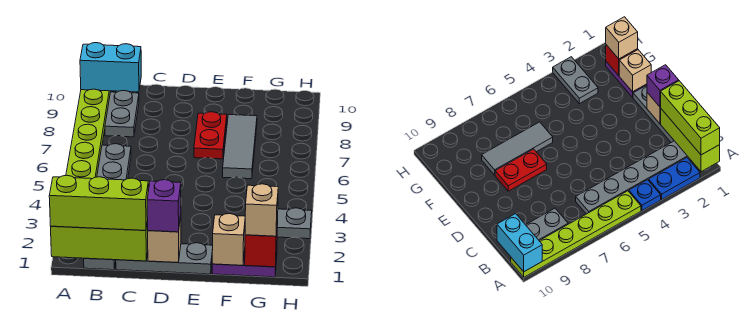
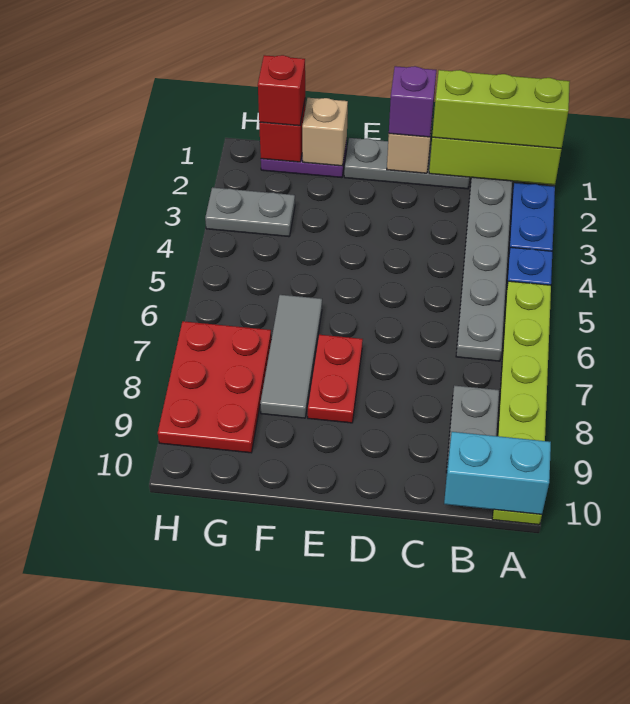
tan 1x1 brick [245,184,278,236] -> red 1x1 brick [258,55,305,126]
none -> red 2x3 plate [158,321,271,453]

